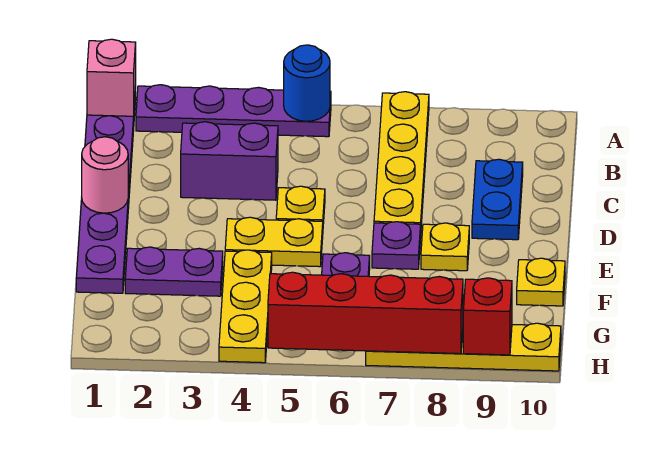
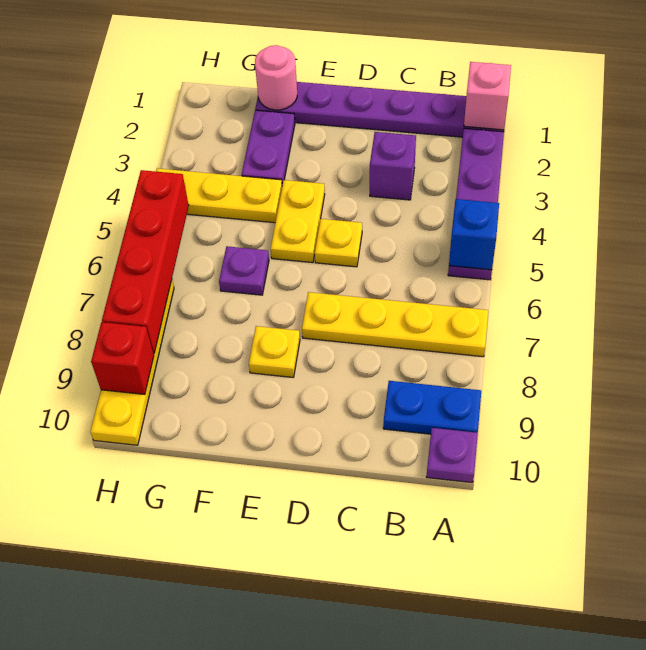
blue 1x1 round brick [284,45,330,121] -> blue 1x1 brick [449,199,499,270]
purple 1x2 brick [181,122,278,200] -> purple 1x1 brick [370,132,416,200]
blue 1x2 plate [472,159,523,240] -> blue 1x2 plate moved to [383,381,481,434]
pink 1x1 round brick [82,137,128,213] -> pink 1x1 round brick moved to [255,45,297,110]
purple 1x1 plate [372,222,421,269] -> purple 1x1 plate moved to [427,428,478,483]
yellow 1x1 plate [517,258,565,306] -> none

